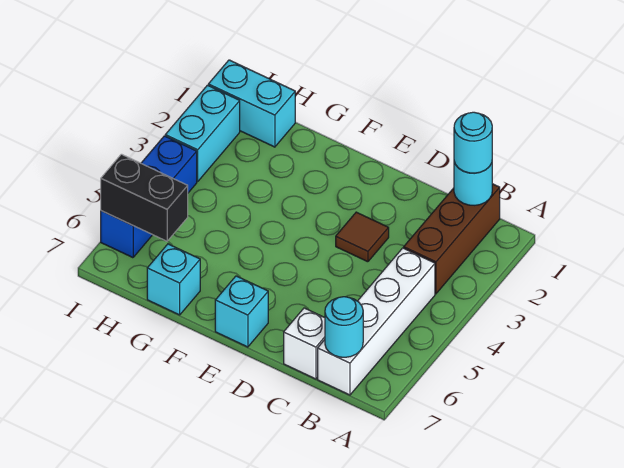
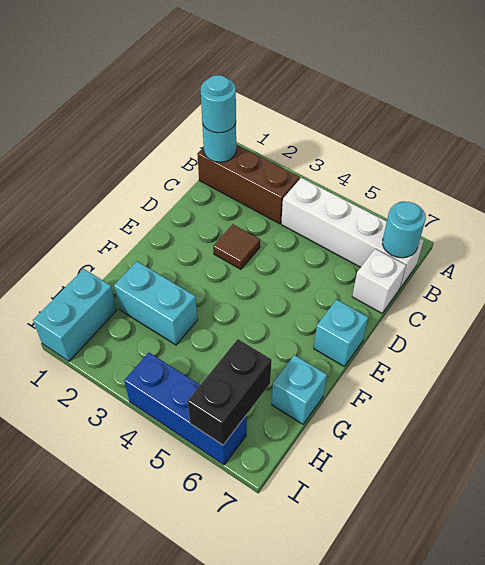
cyan 1x2 brick [165,85,240,182] -> cyan 1x2 brick moved to [114,261,198,345]

